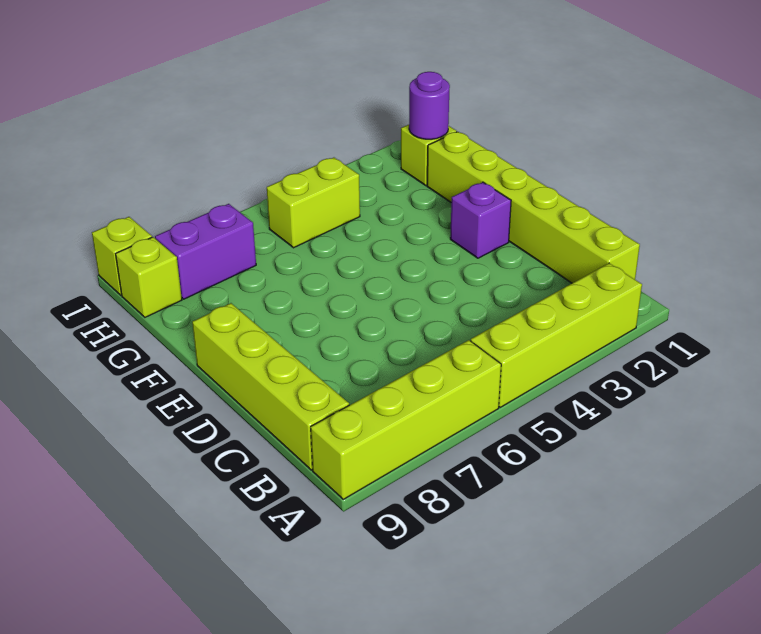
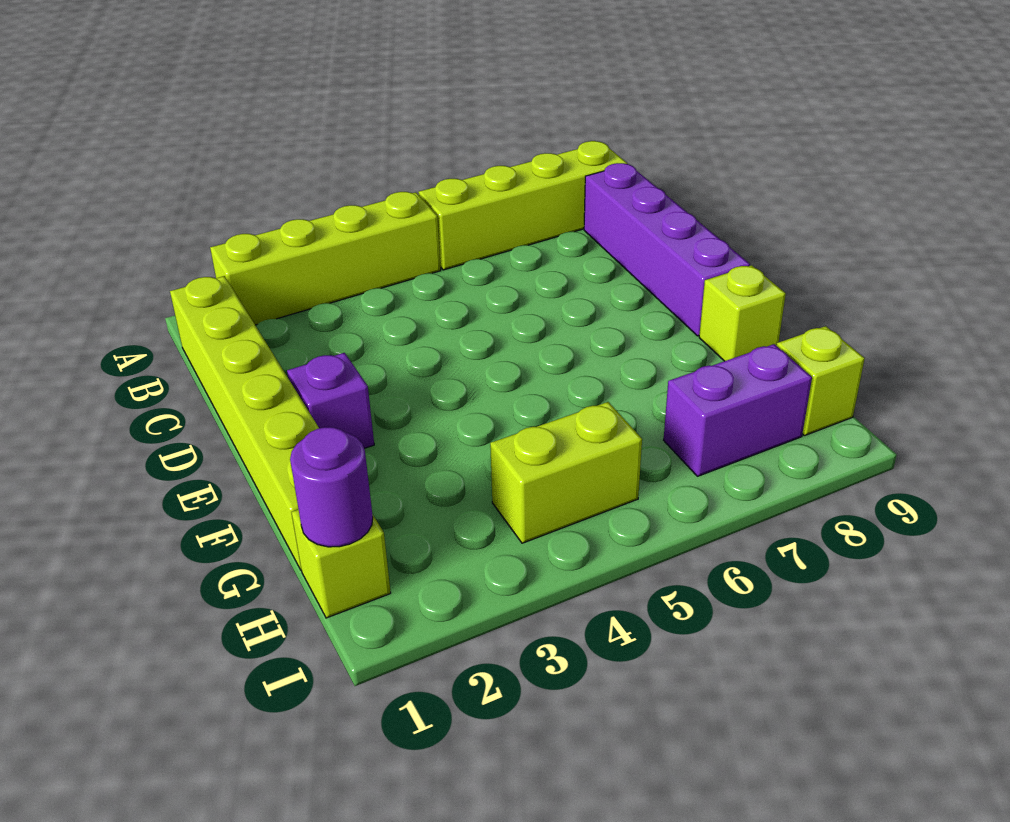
lime 1x4 brick [192,303,349,470] -> purple 1x4 brick [584,163,750,336]
lime 1x1 brick [92,217,152,295] -> lime 1x1 brick moved to [699,265,786,361]

